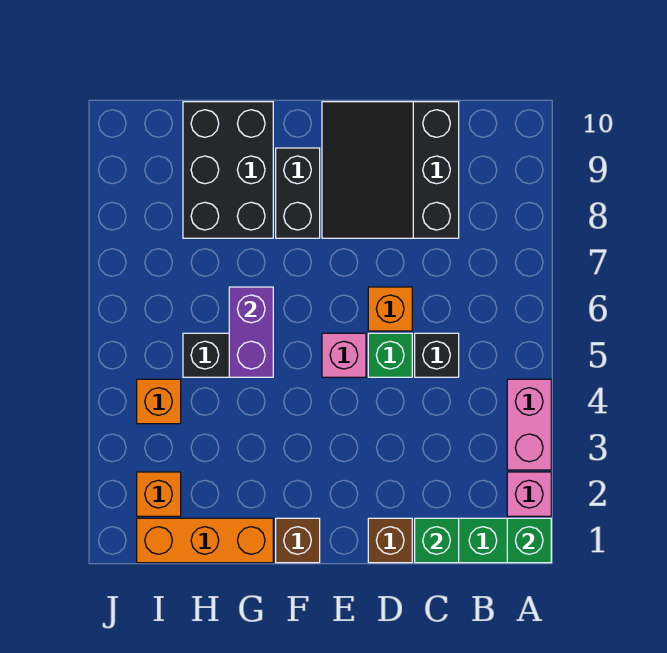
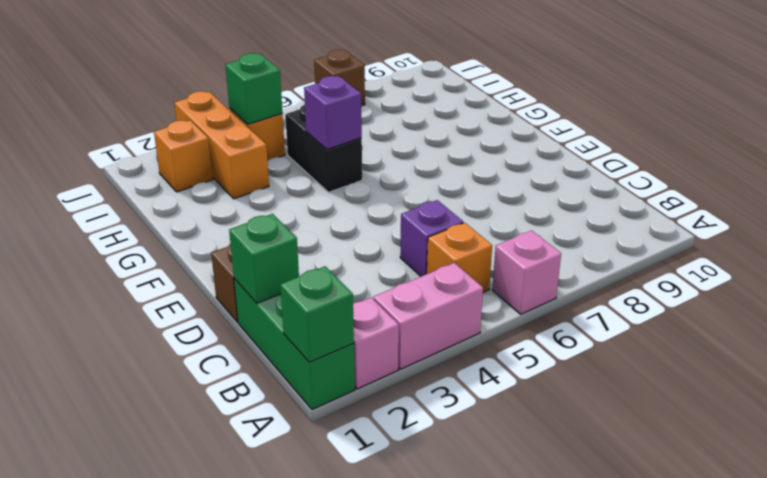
black 1x1 brick [415,333,459,377] -> purple 1x1 brick [400,200,463,276]
black 3x3 slope [322,102,459,238] -> none
green 1x1 brick [368,333,412,377] -> green 1x1 brick moved to [225,53,282,124]
orange 1x1 brick [368,287,412,331] -> orange 1x1 brick moved to [427,223,492,292]
pink 1x1 brick [322,333,366,377] -> pink 1x1 brick moved to [492,231,561,314]
brown 1x1 brick [276,518,320,563] -> brown 1x1 brick moved to [314,50,365,106]
black 1x2 brick [276,148,320,238] -> none
orange 1x3 brick [137,518,273,563] -> orange 1x3 brick moved to [174,91,269,199]
purple 1x2 brick [229,287,273,377] -> purple 1x1 brick [304,76,362,149]
black 2x3 brick [183,102,273,238] -> none

